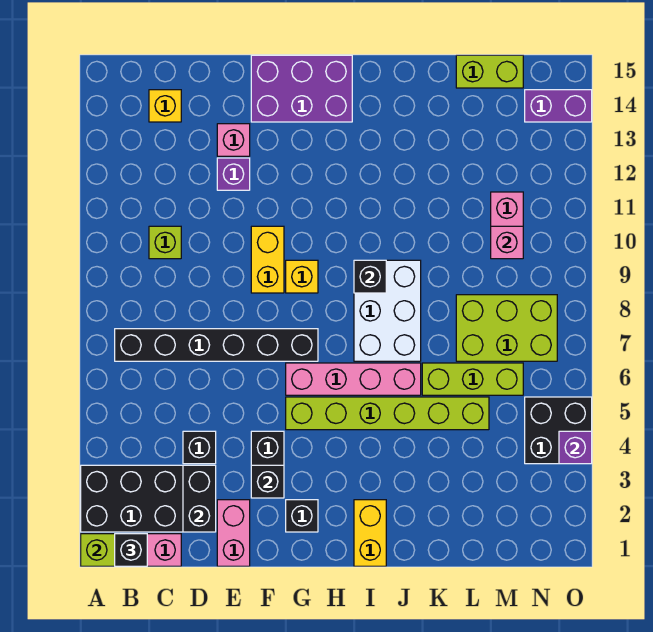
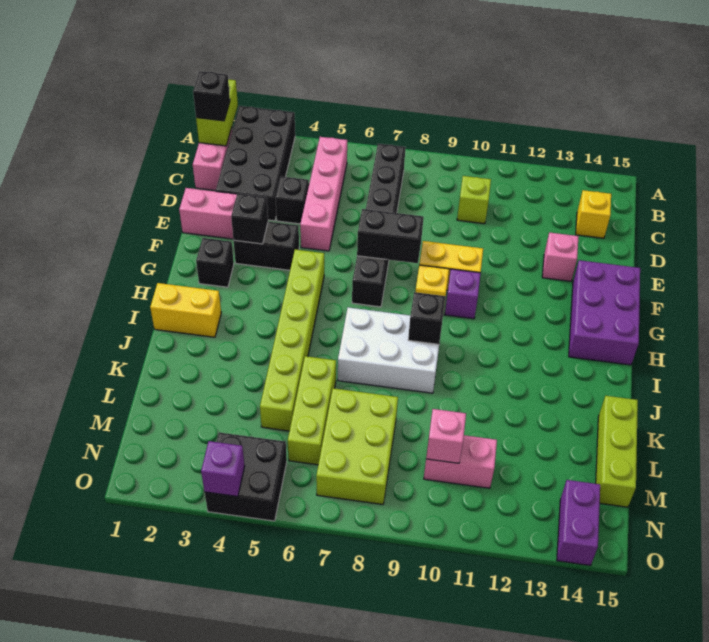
black 1x2 brick [183,465,216,532] -> black 1x2 brick moved to [357,209,424,263]
purple 1x1 brick [217,158,250,190] -> purple 1x1 brick moved to [445,269,481,319]
pink 1x4 brick [286,363,421,395] -> pink 1x4 brick moved to [300,137,347,251]
lime 1x2 brick [456,55,523,88] -> lime 1x3 brick [596,396,638,507]

